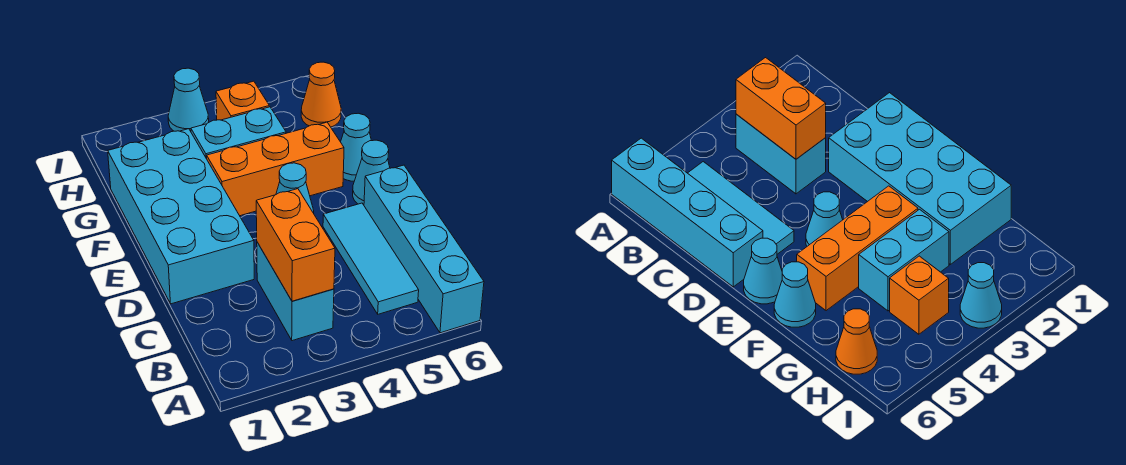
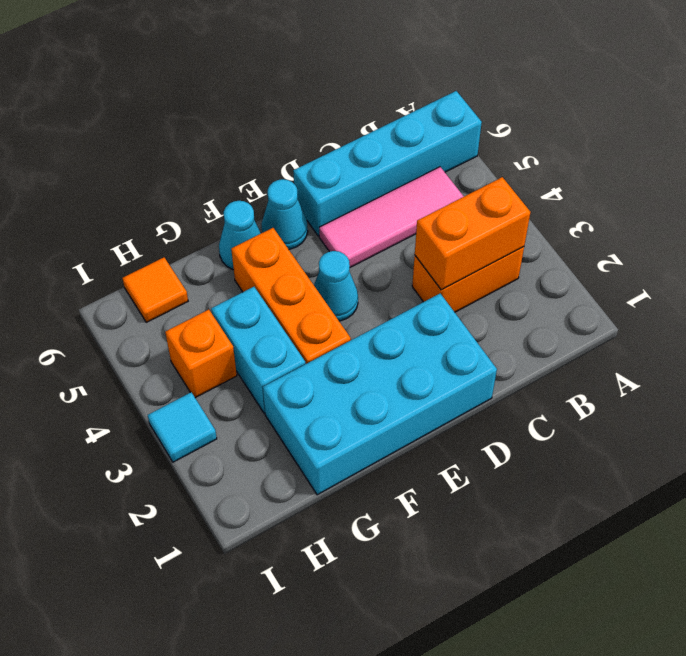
cyan 1x2 brick [257,242,334,341] -> orange 1x2 brick [412,247,524,312]
cyan 1x3 tile [323,203,419,314] -> pink 1x3 tile [319,167,464,267]
orange 1x1 cone [301,62,341,127] -> orange 1x1 tile [123,258,188,322]
cyan 1x1 cone [168,68,209,131] -> cyan 1x1 tile [148,392,217,462]

